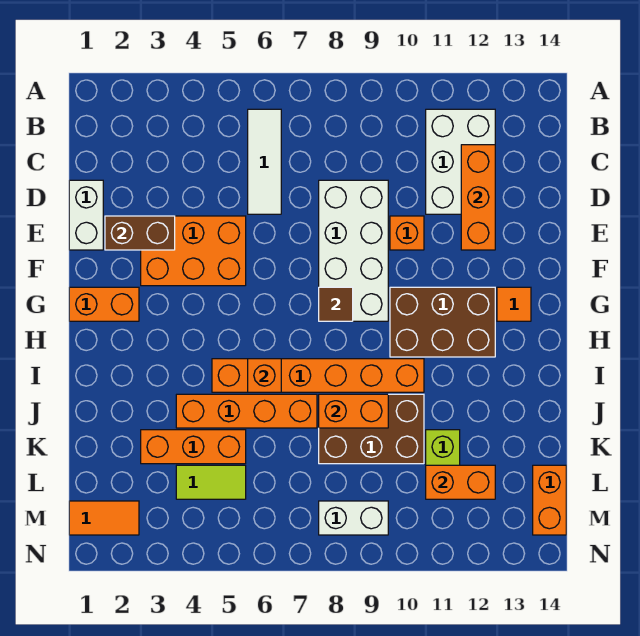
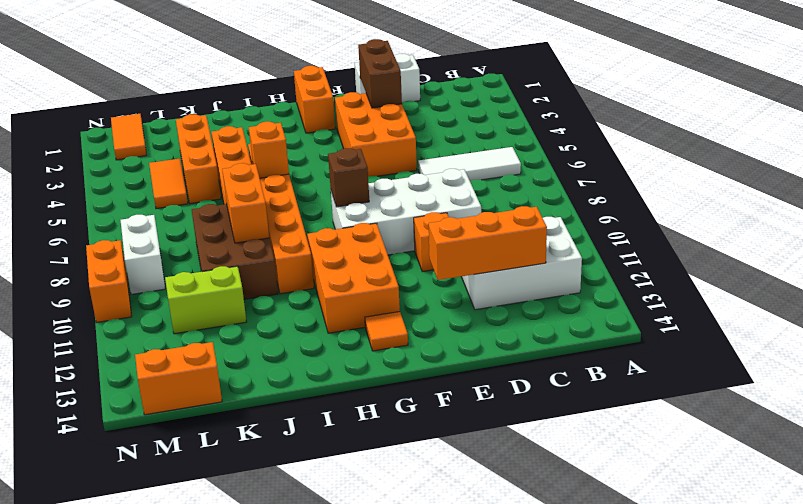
brown 1x1 tile [319,287,353,321] -> brown 1x1 brick [328,148,369,207]
brown 2x3 brick [390,287,495,357] -> orange 2x3 brick [307,223,400,333]
lime 1x2 tile [176,465,246,499] -> orange 1x2 tile [149,159,188,209]
orange 1x2 brick [426,465,495,499] -> orange 1x2 brick moved to [86,240,132,323]

